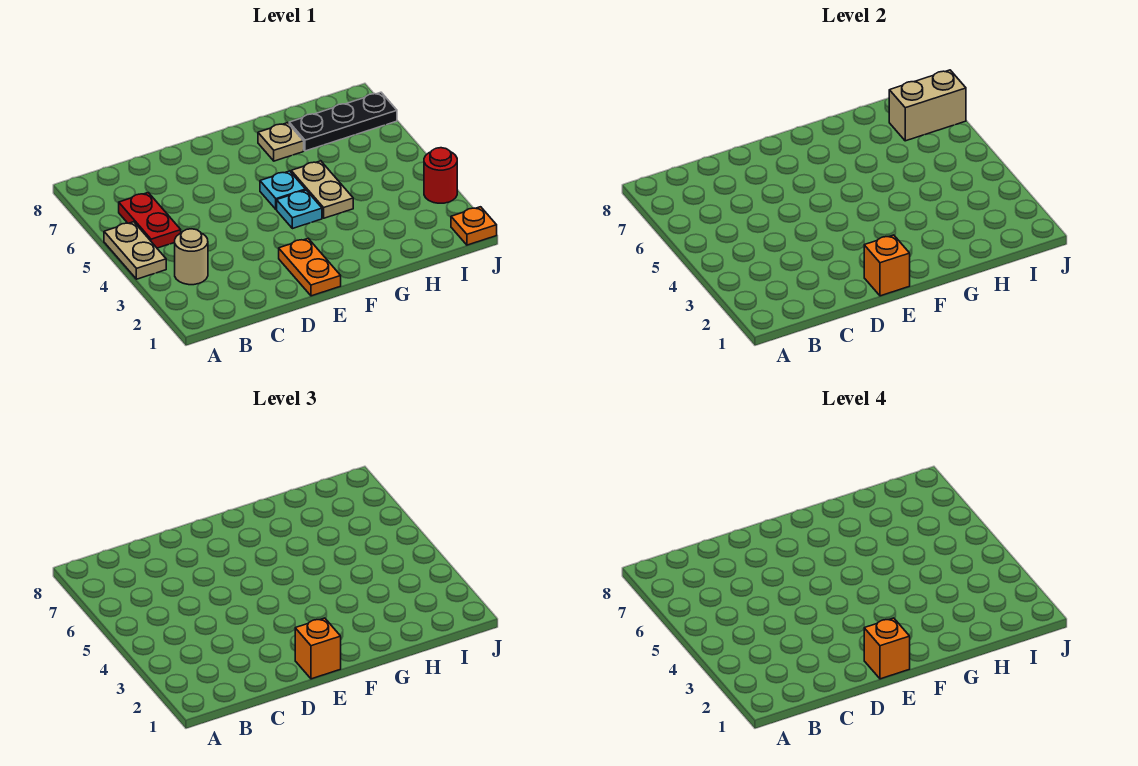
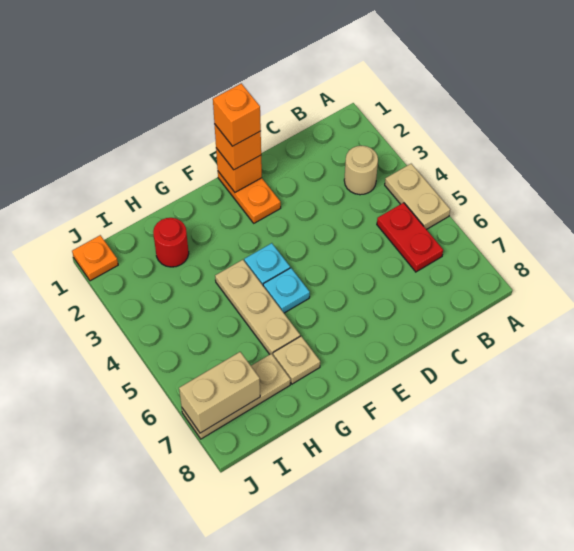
tan 1x2 plate [291,161,353,218] -> tan 1x3 plate [215,260,300,355]
black 1x3 plate [289,92,397,151] -> tan 1x3 plate [182,354,290,439]
red 1x1 round brick [424,148,457,203] -> red 1x1 round brick moved to [153,218,189,267]

